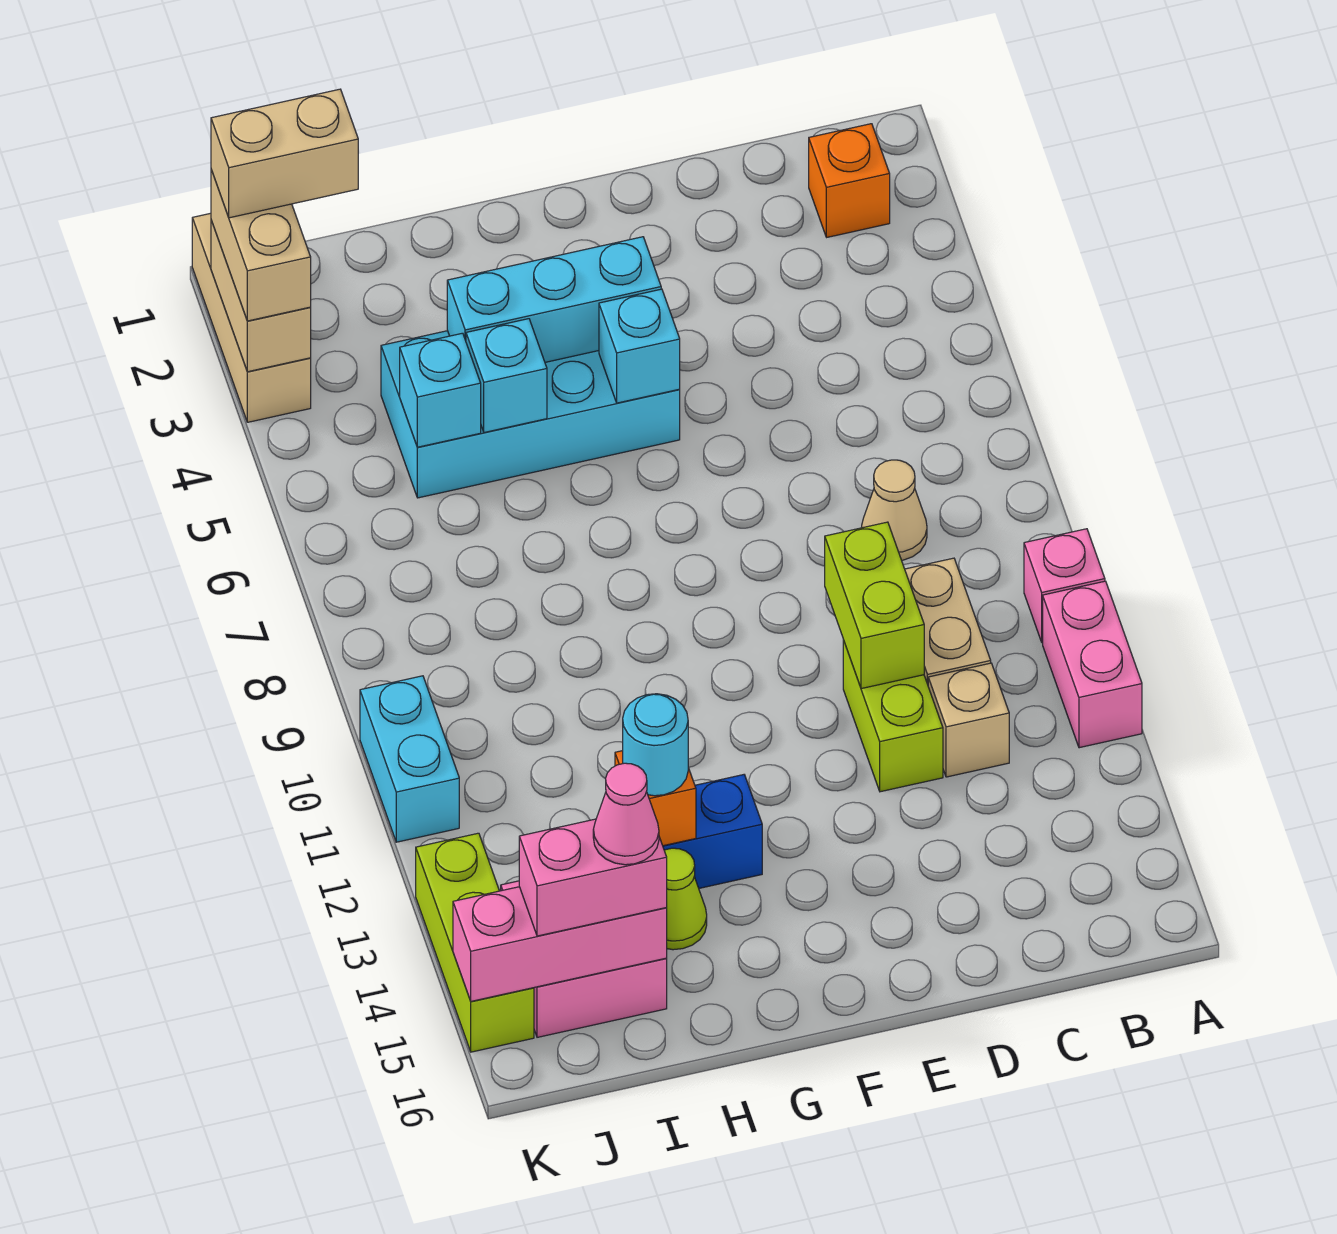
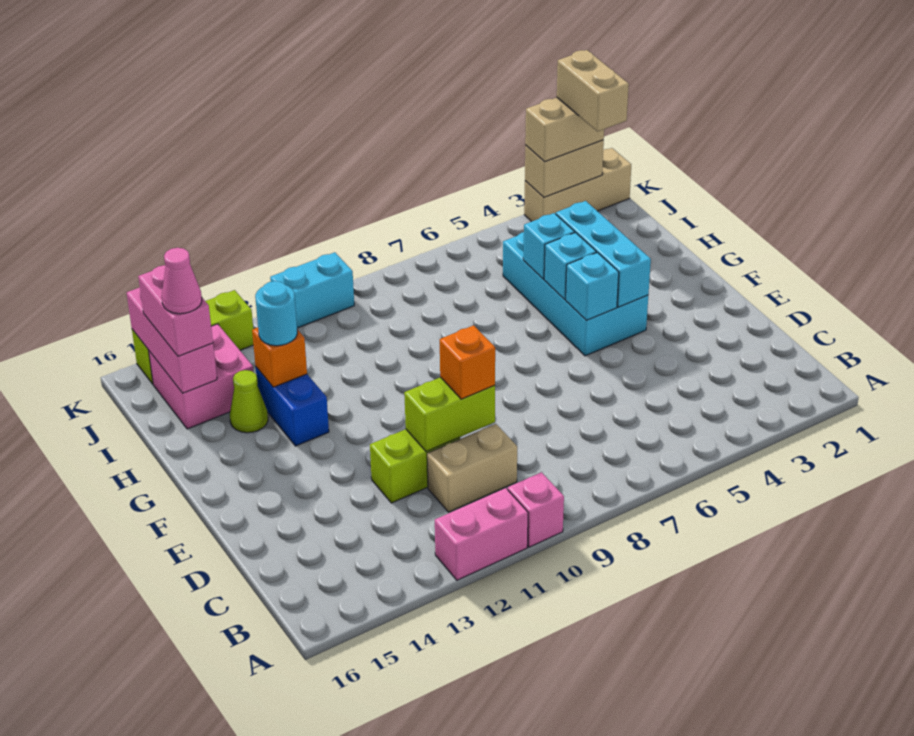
orange 1x1 brick [809,124,890,237] -> orange 1x1 brick moved to [440,325,495,399]
tan 1x1 cone [862,460,927,560] -> none
tan 1x1 brick [928,663,1009,777] -> none
cyan 1x1 brick [400,333,481,447] -> cyan 1x1 brick moved to [544,233,596,300]

